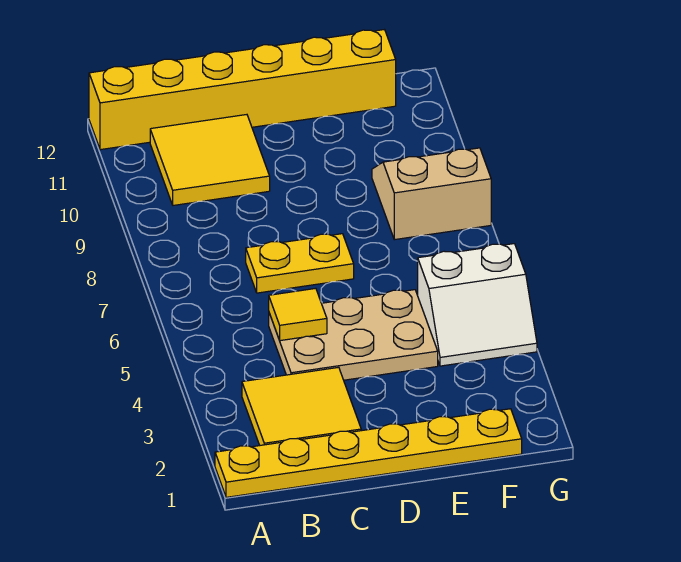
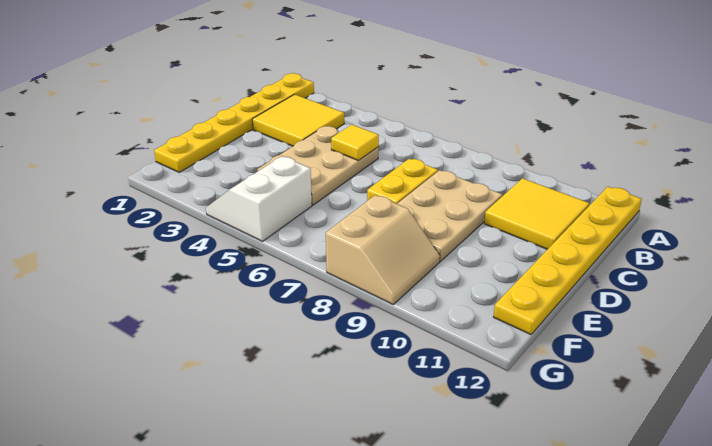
yellow 1x6 brick [89,30,396,150] -> yellow 1x6 plate [494,187,642,335]
none -> tan 2x3 plate [397,170,502,261]

